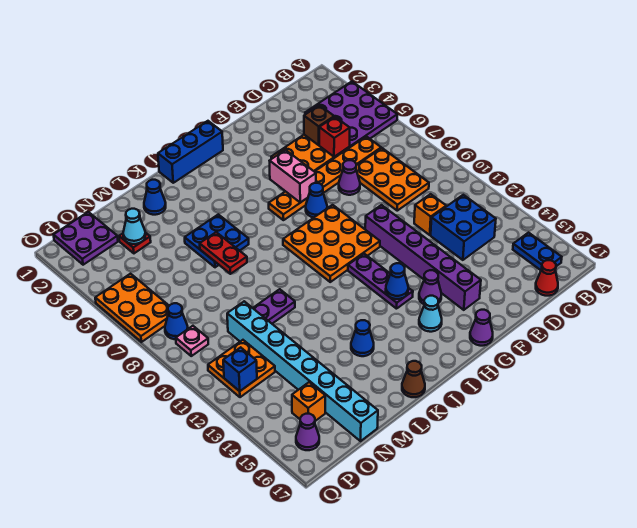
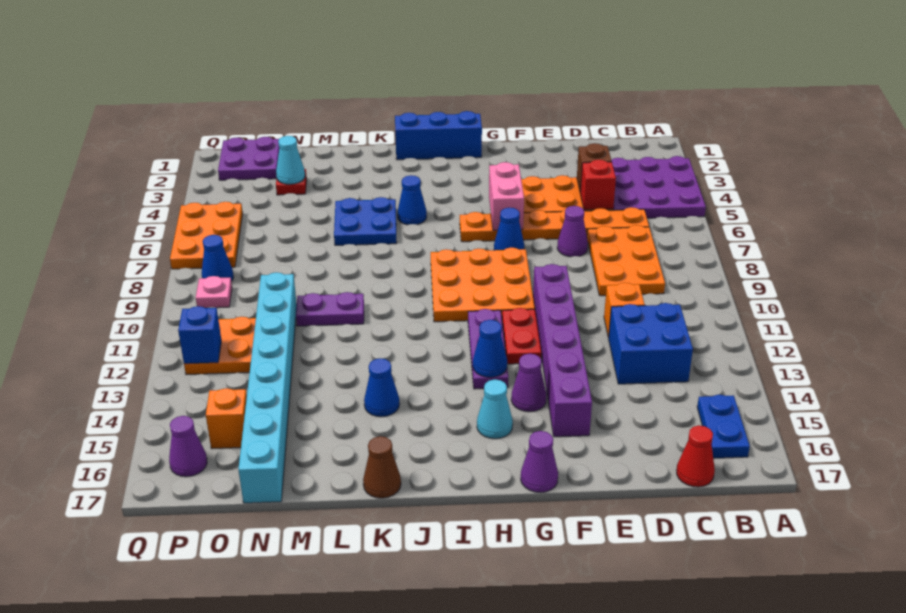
blue 1x1 cone [144,180,166,215] -> blue 1x1 cone moved to [397,175,427,225]
red 1x2 plate [200,232,247,274] -> red 1x2 plate moved to [502,308,541,364]

